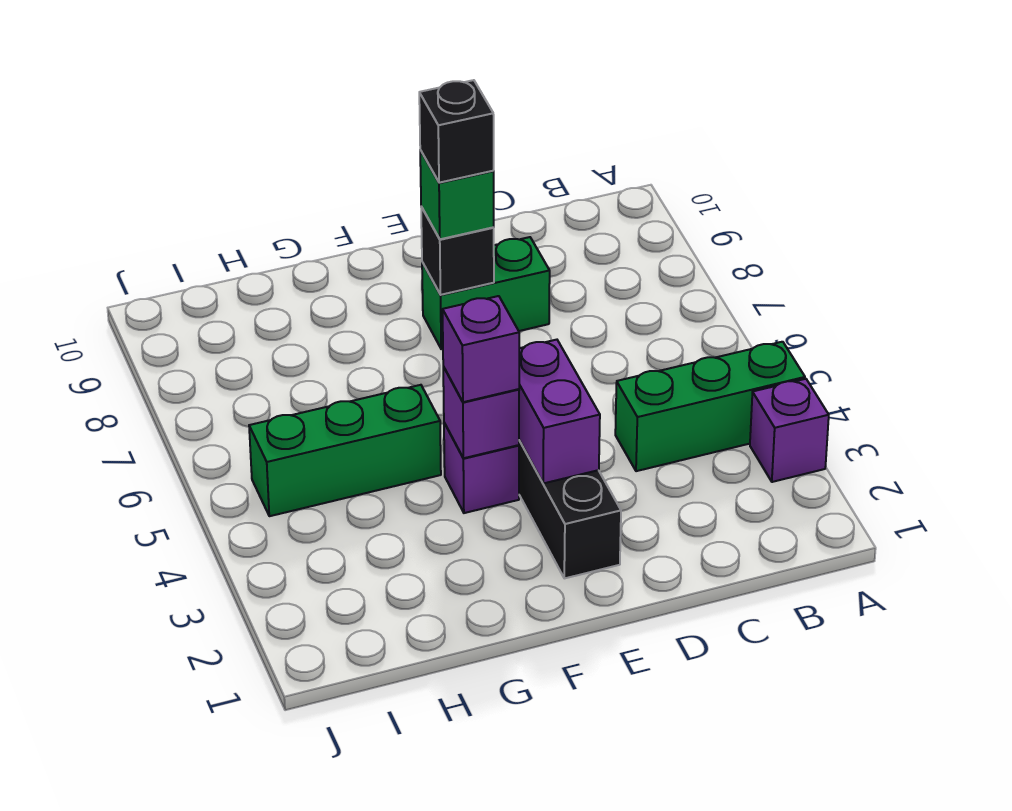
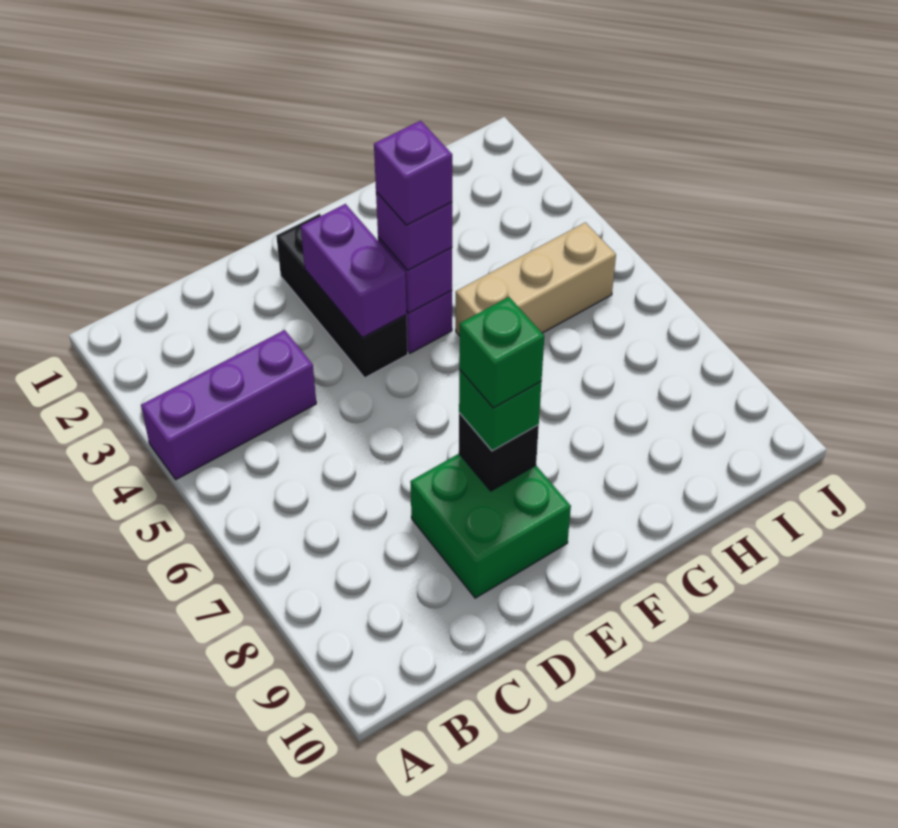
purple 1x1 brick [750,379,829,482] -> purple 1x1 brick moved to [374,121,452,225]
green 1x3 brick [615,342,805,471] -> purple 1x3 brick [141,330,316,479]
green 1x2 brick [422,237,550,349] -> green 2x2 brick [410,454,571,598]
black 1x1 brick [419,80,494,183] -> green 1x1 brick [459,297,544,408]
green 1x3 brick [249,385,441,516] -> tan 1x3 brick [456,222,616,336]

